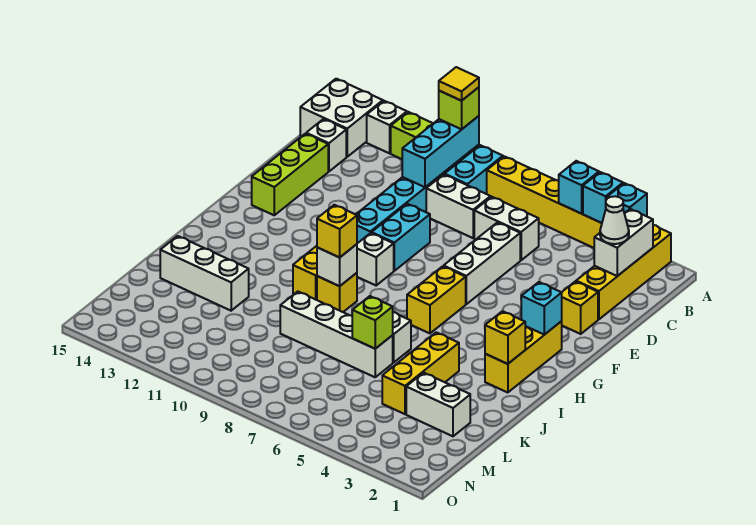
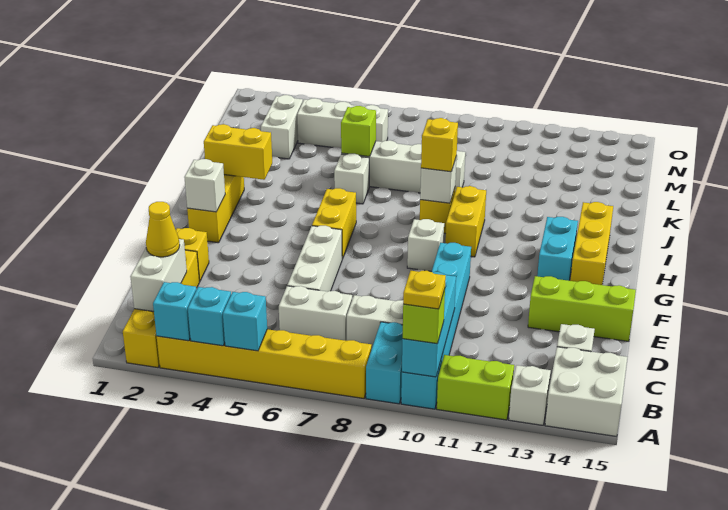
yellow 1x1 tile [439,67,479,101] -> yellow 1x1 plate [403,271,446,309]
white 1x1 cone [600,196,629,244] -> yellow 1x1 cone [146,202,180,257]
lime 1x3 brick [252,134,328,215] -> lime 1x3 brick turned to [528,276,636,341]
cyan 1x2 brick [372,204,430,271] -> cyan 1x2 brick moved to [537,217,578,281]
cyan 1x1 brick [521,282,562,335] -> white 1x1 brick [184,159,225,212]
yellow 1x1 brick [485,311,525,364] -> yellow 1x2 brick [204,124,272,180]
yellow 1x3 brick [382,332,459,414] -> yellow 1x3 brick moved to [570,202,613,285]
white 1x3 brick [160,236,249,311] -> white 1x3 brick moved to [297,98,388,148]
white 1x2 brick [406,373,470,436] -> white 1x2 brick turned to [261,95,303,159]

